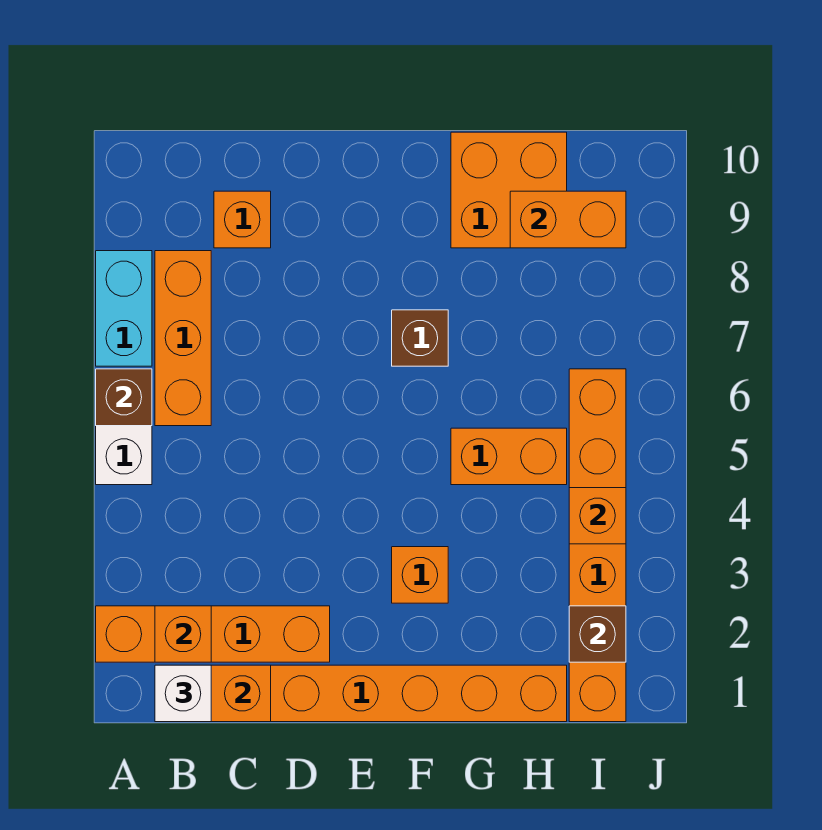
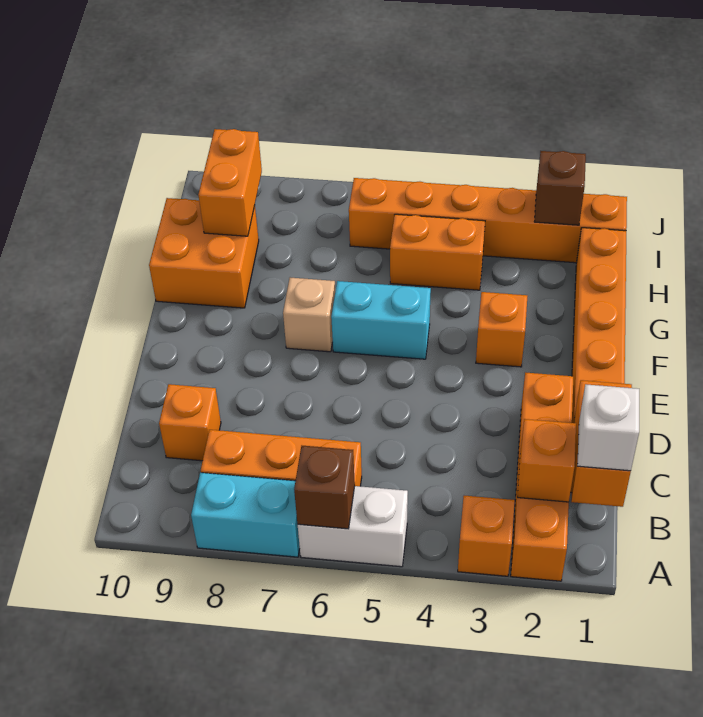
none -> cyan 1x2 brick [331,281,431,359]
brown 1x1 brick [392,310,448,366] -> tan 1x1 brick [283,278,335,352]
orange 1x2 brick [451,428,567,485] -> orange 1x2 brick turned to [390,214,485,290]
orange 1x1 brick [569,488,626,544] -> orange 1x1 brick moved to [458,496,515,576]

